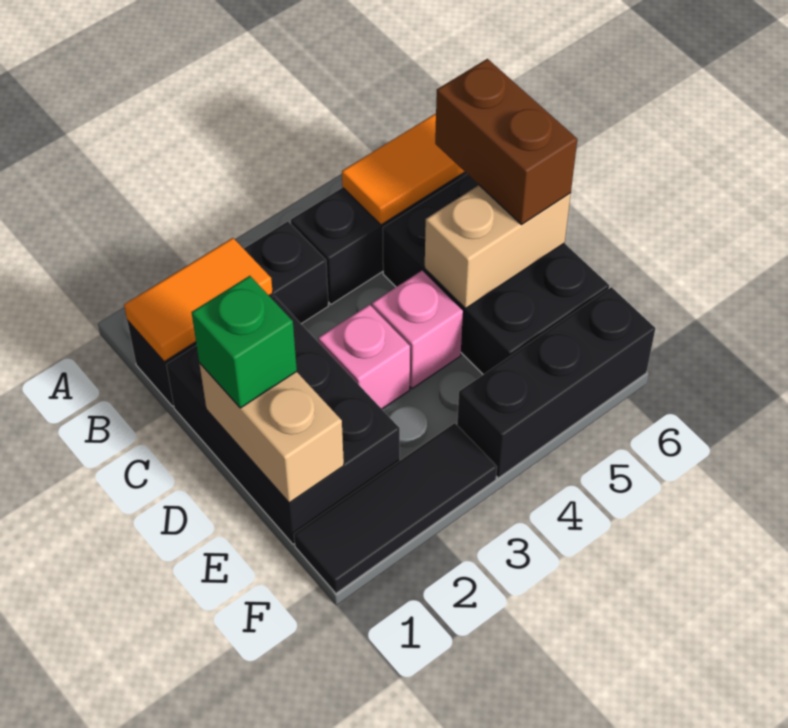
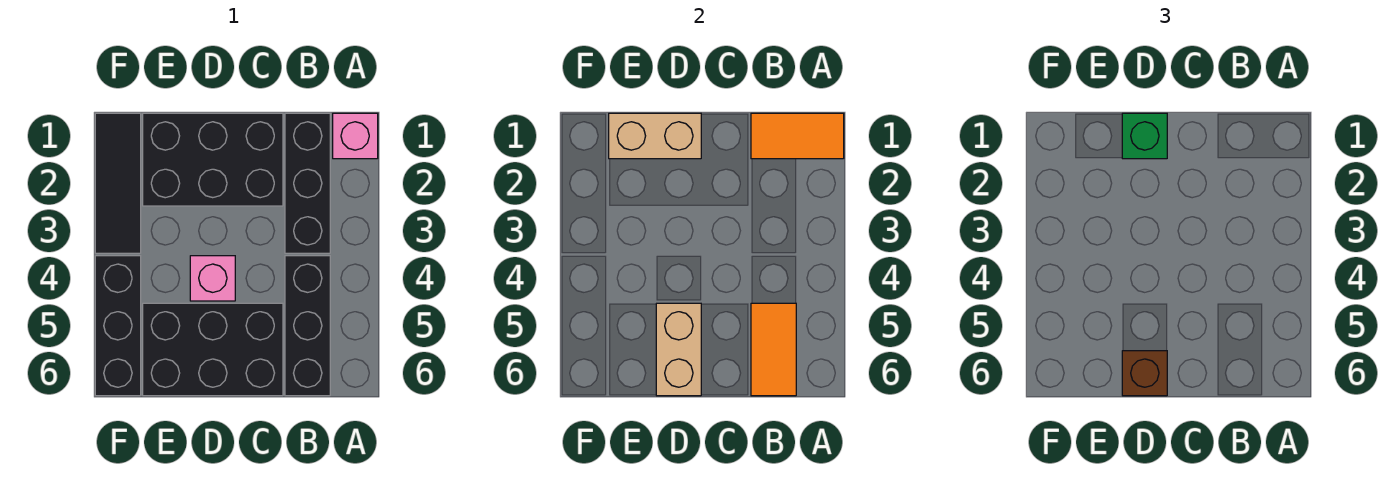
orange 1x2 tile [124,238,273,362] -> orange 1x2 tile turned to [751,113,844,159]
brown 1x2 brick [435,59,577,225] -> brown 1x1 brick [1122,351,1167,396]
pink 1x1 brick [318,305,410,409] -> pink 1x1 brick moved to [333,113,378,159]

